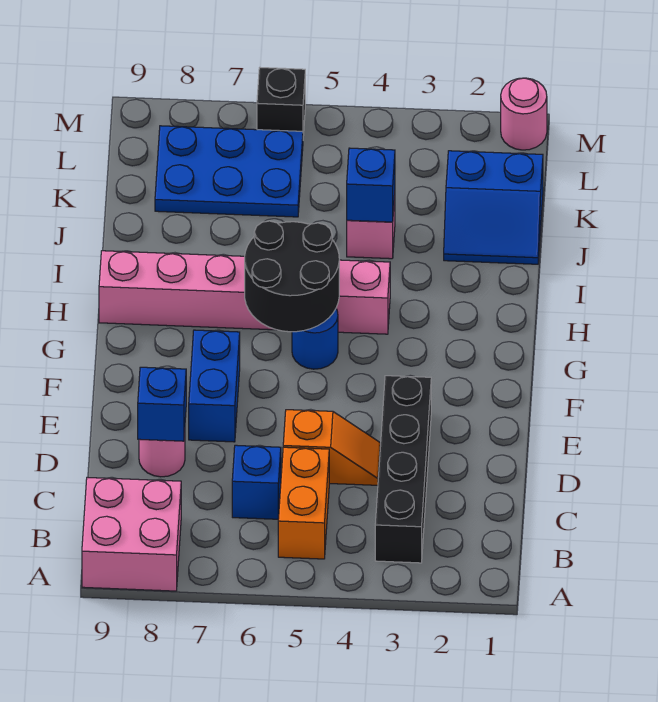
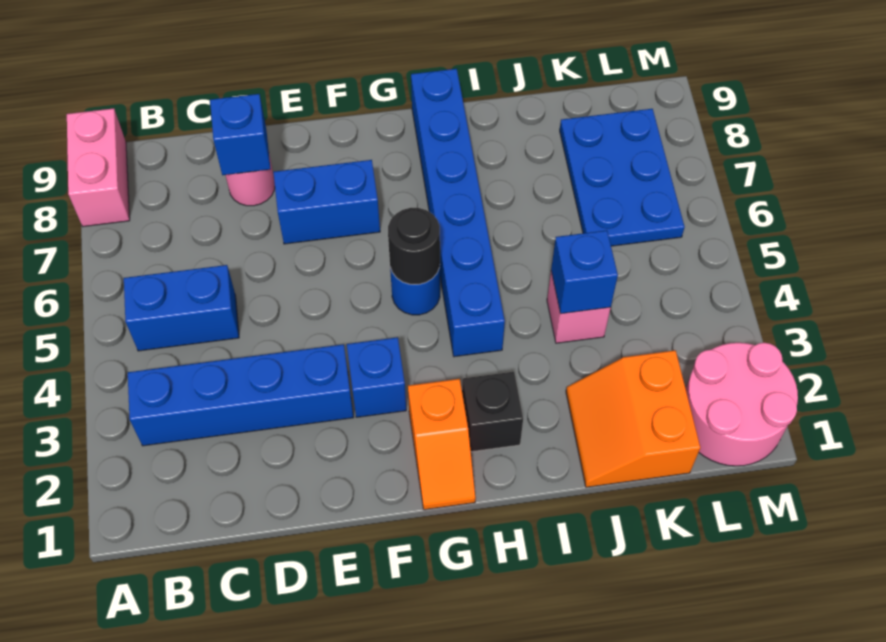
pink 2x2 brick [82,477,181,591] -> pink 1x2 brick [67,108,130,227]
black 1x4 brick [375,376,431,563] -> blue 1x4 brick [128,344,354,446]
orange 1x2 brick [278,447,329,559] -> blue 1x2 brick [124,265,239,351]
blue 1x1 brick [232,445,281,519] -> blue 1x1 brick moved to [347,337,406,417]
orange 1x2 slope [283,410,380,485] -> orange 1x2 slope moved to [408,379,475,510]
black 2x2 round brick [245,221,339,332] -> black 1x1 round brick [388,208,440,284]
pink 1x6 brick [99,251,390,334] -> blue 1x6 brick [411,69,505,357]
blue 2x2 slope [444,151,543,264] -> orange 2x2 slope [566,350,700,487]
pink 1x1 round brick [501,78,547,150] -> pink 2x2 round brick [686,343,798,466]
black 1x1 brick [257,68,305,136] -> black 1x1 brick moved to [462,372,523,452]

